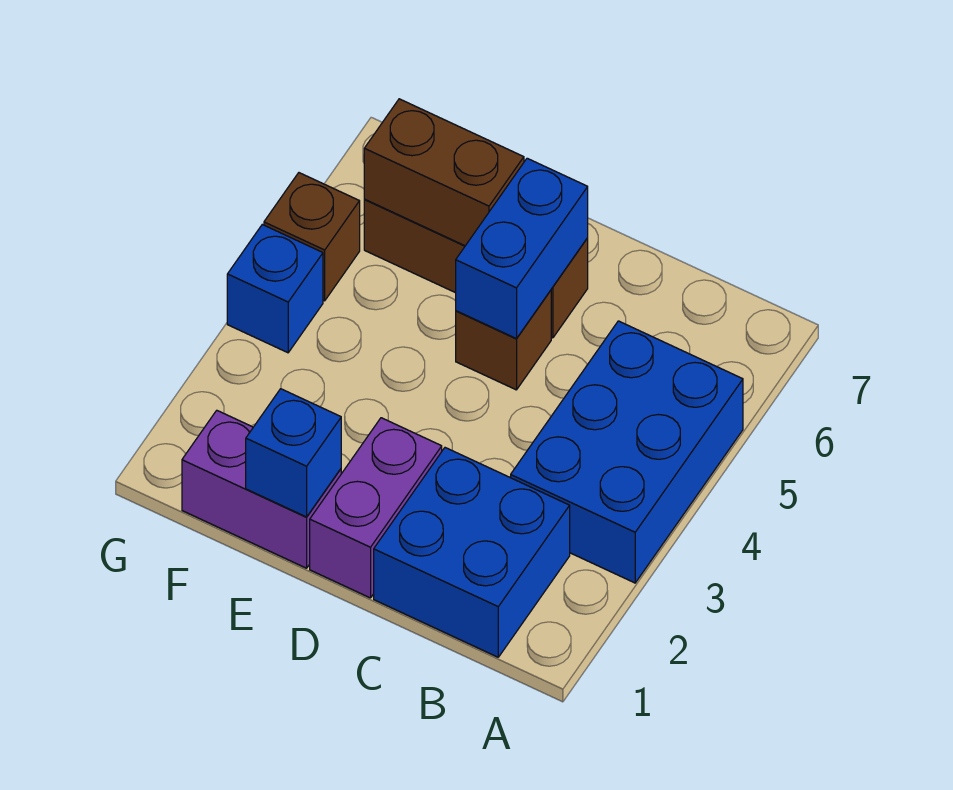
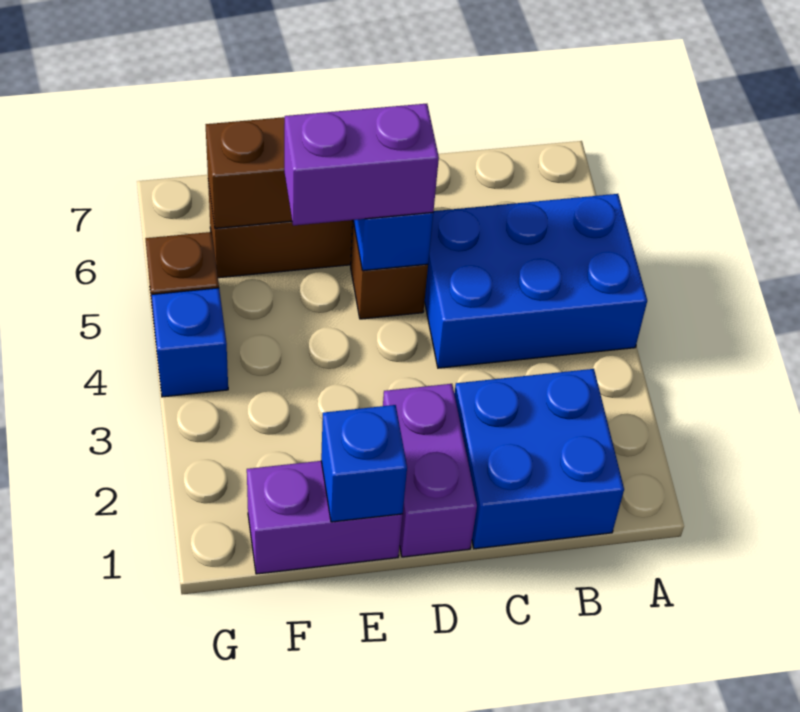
blue 2x3 brick [511,321,743,583] -> blue 2x3 brick turned to [425,194,647,368]
none -> purple 1x2 brick [284,104,439,226]

